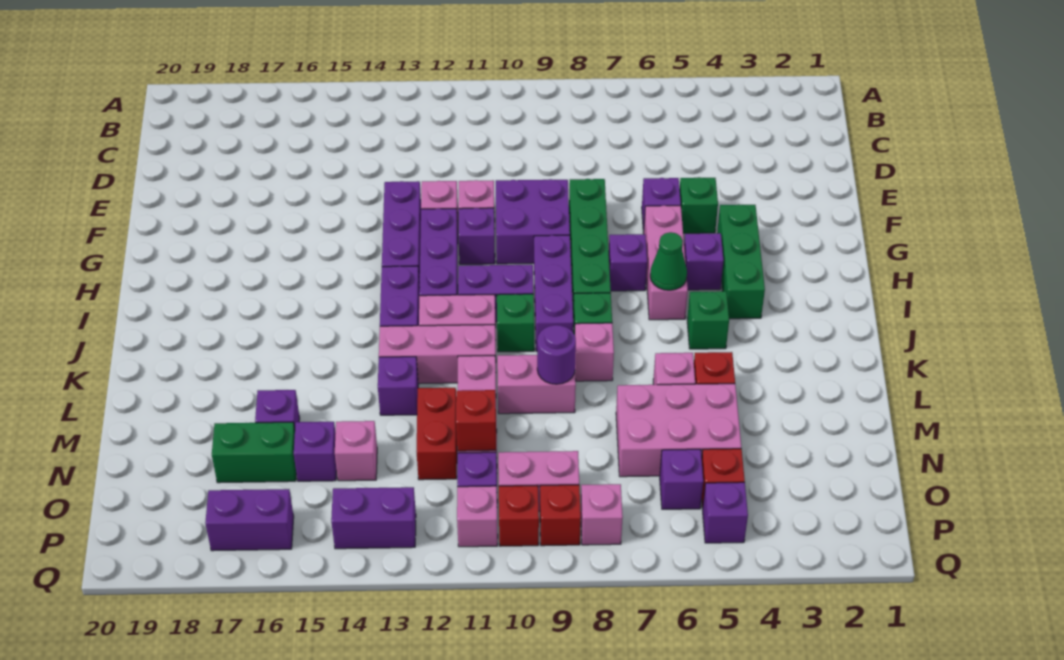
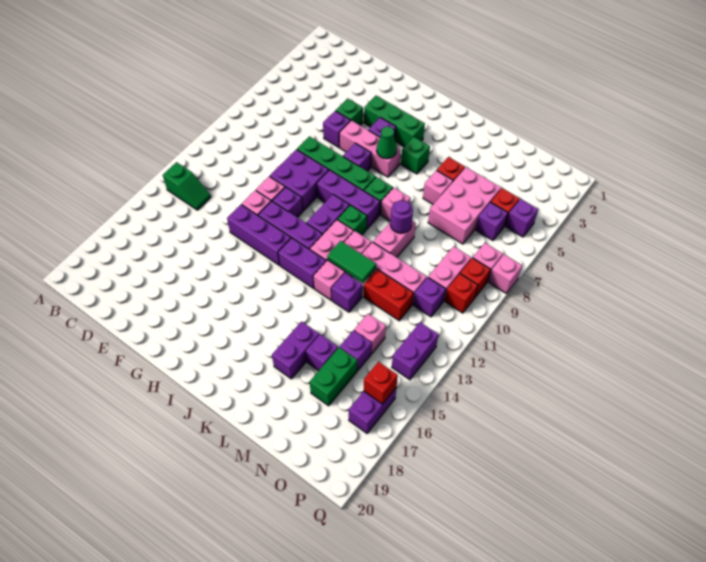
none -> green 1x2 slope [163,162,211,210]
none -> green 1x2 tile [327,241,376,283]
none -> purple 1x2 brick [272,321,319,379]
red 1x1 brick [456,390,496,451] -> red 1x1 brick moved to [364,362,398,404]
pink 1x1 brick [457,486,498,547] -> pink 1x1 brick moved to [489,255,522,293]

